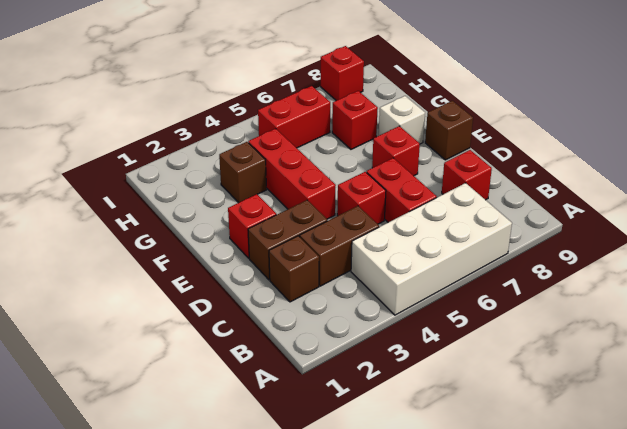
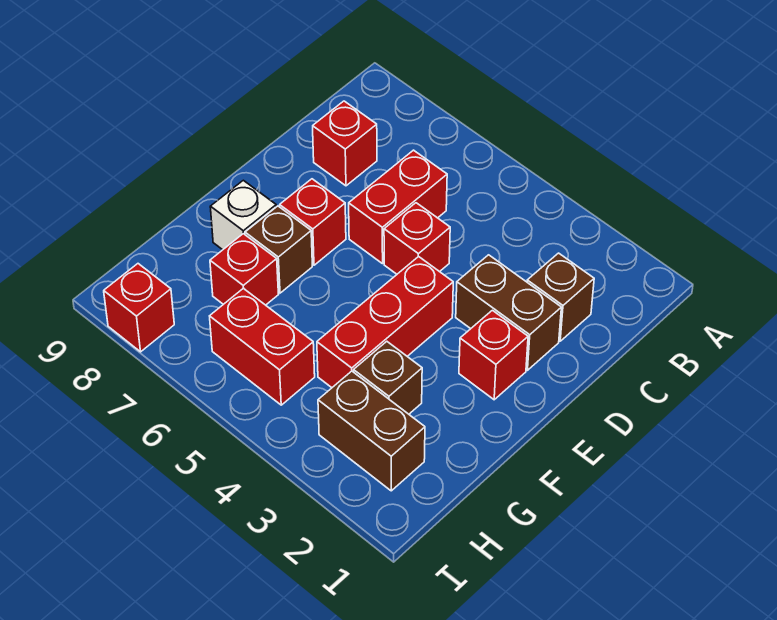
white 2x4 brick [351,183,512,315] -> none
brown 1x2 brick [300,206,379,286] -> brown 1x2 brick moved to [318,371,425,491]
brown 1x1 brick [425,101,473,160] -> brown 1x1 brick moved to [245,206,312,293]

